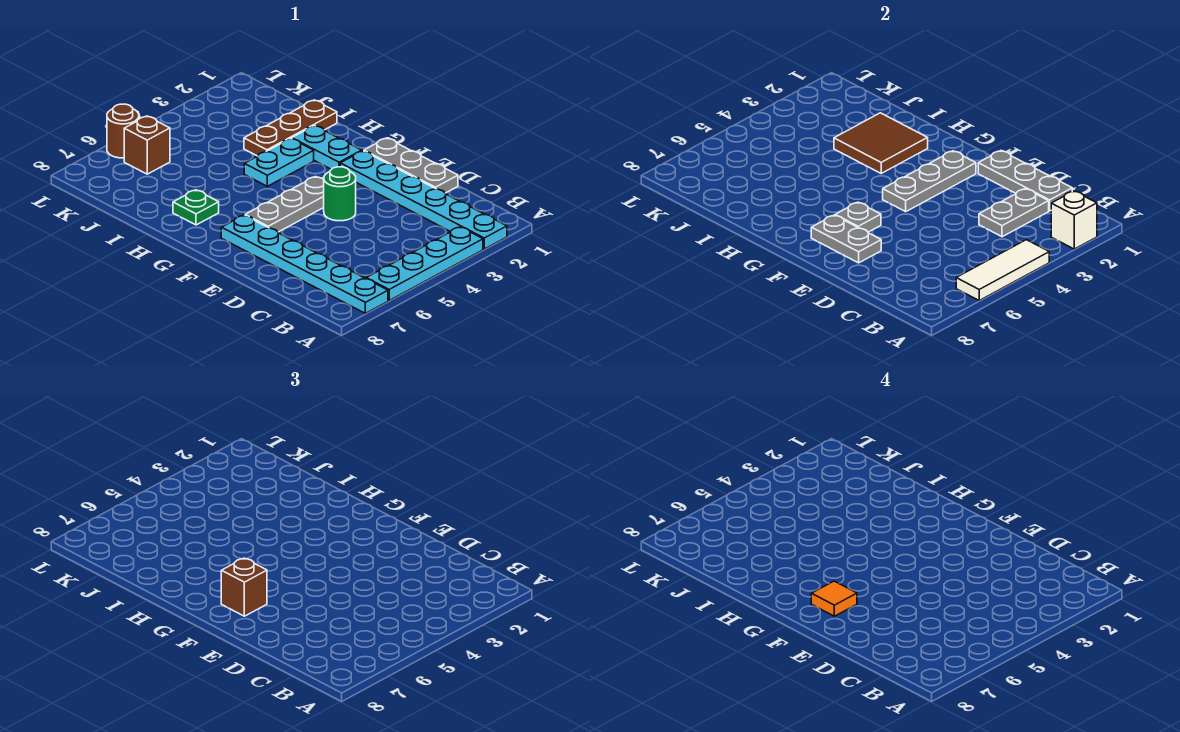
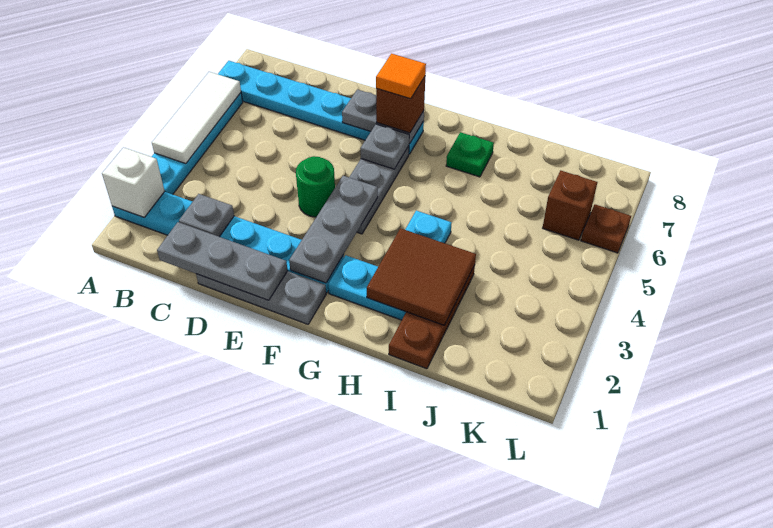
grey 1x2 plate [979,189,1049,237] -> grey 1x1 plate [179,194,234,237]
brown 1x1 round brick [107,104,139,158] -> brown 1x1 plate [581,205,631,253]

